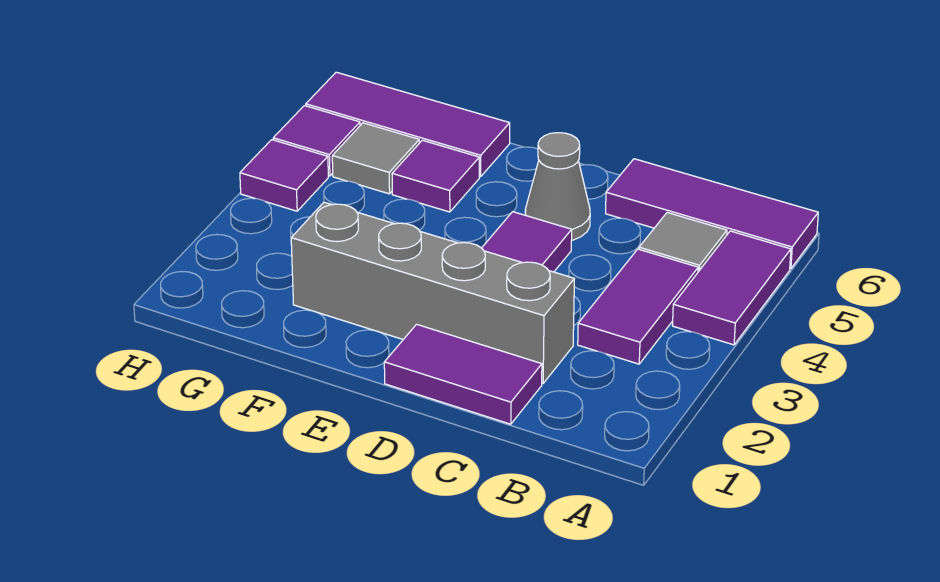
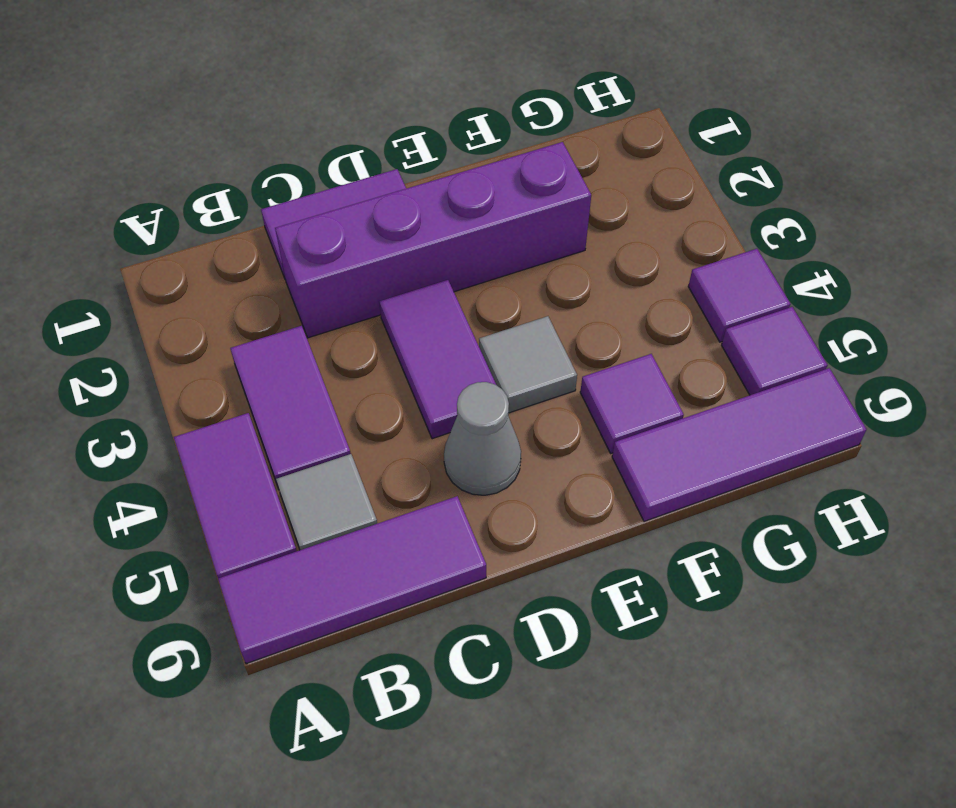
grey 1x4 brick [291,202,574,384] -> purple 1x4 brick [275,142,591,338]
grey 1x1 tile [332,123,419,194] -> grey 1x1 tile moved to [479,316,577,413]

